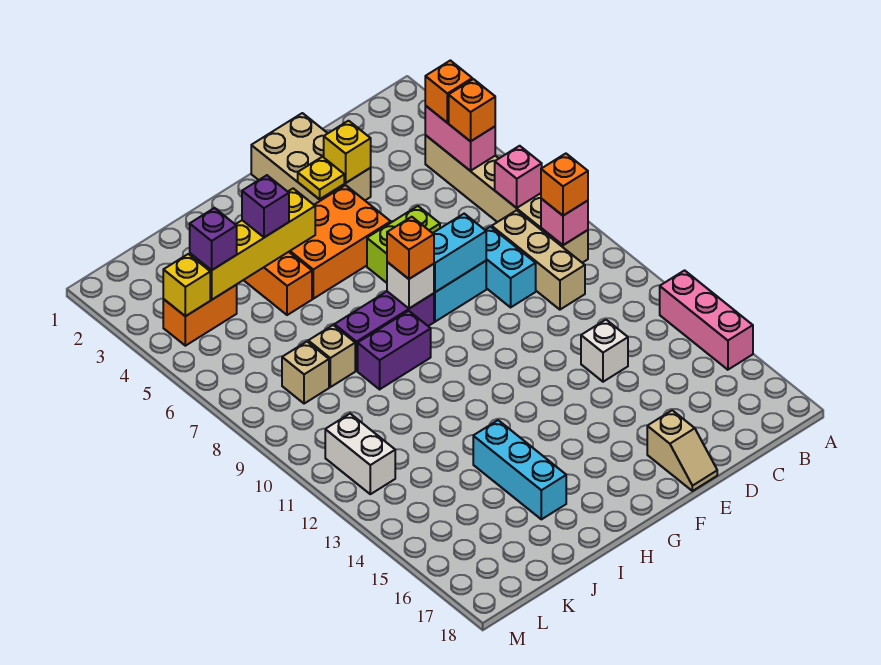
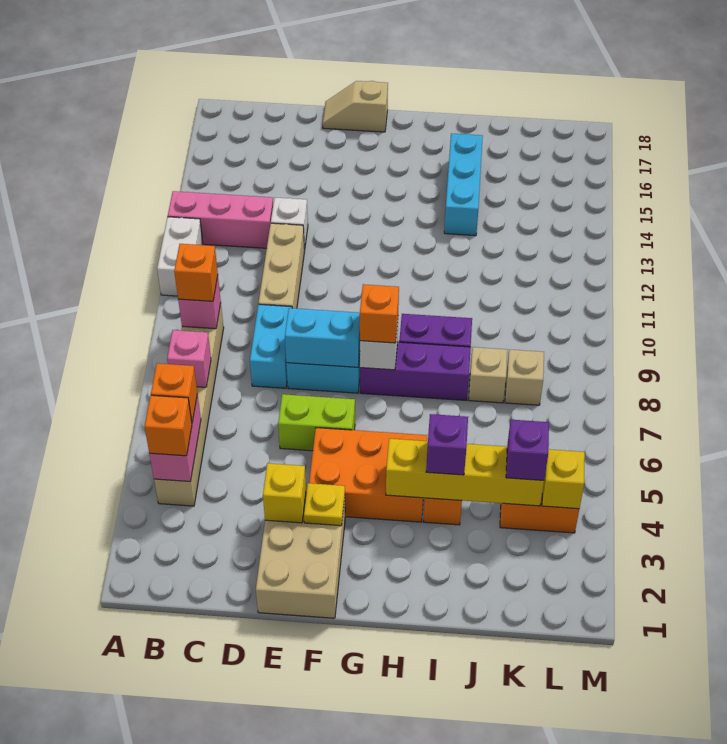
pink 1x3 brick [660,270,753,370] -> pink 1x3 brick turned to [168,191,273,248]
tan 1x3 brick [492,210,585,310] -> tan 1x3 brick moved to [258,223,304,308]
tan 1x2 slope [647,410,717,491] -> tan 1x2 slope turned to [323,81,388,132]
white 1x2 brick [325,414,395,494] -> white 1x2 brick moved to [157,217,203,296]

